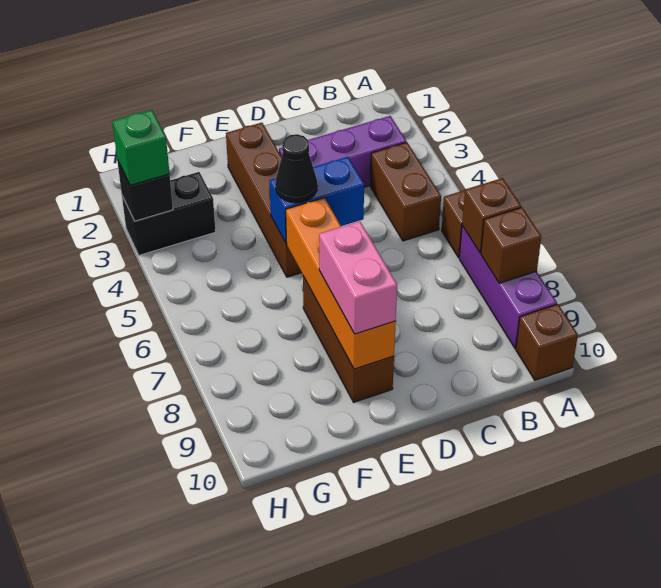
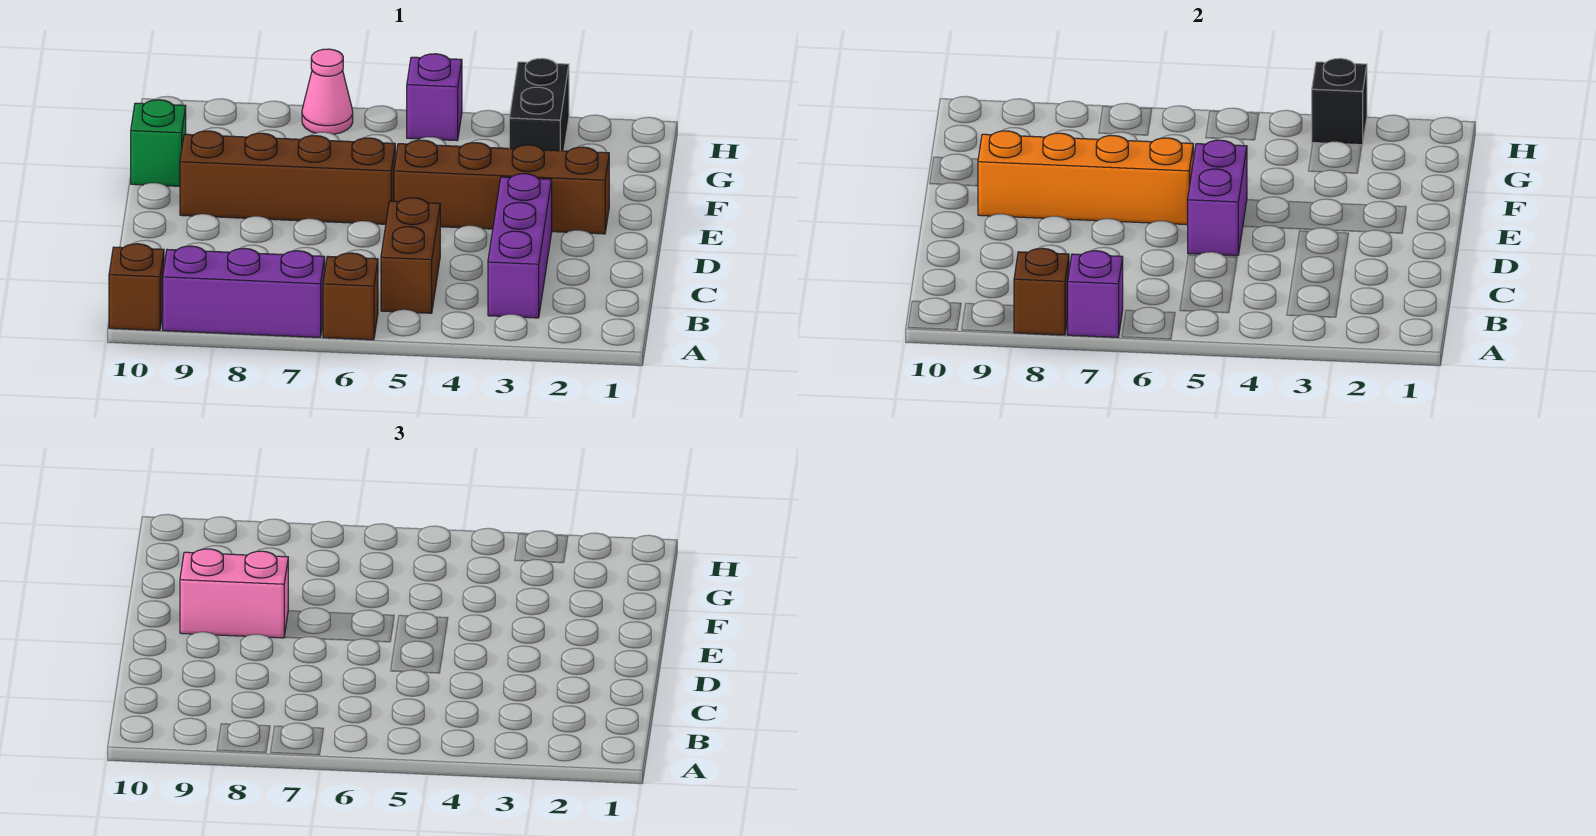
brown 1x1 brick [462,178,521,253] -> purple 1x1 brick [1067,251,1123,337]
brown 1x2 brick [370,142,441,241] -> brown 1x2 brick turned to [381,198,440,313]
blue 1x2 brick [269,157,364,243] -> purple 1x2 brick [1188,140,1247,256]
black 1x1 cone [275,134,317,203] -> none
brown 1x3 brick [303,276,394,402] -> brown 1x4 brick [180,131,395,224]
green 1x1 brick [112,110,170,186] -> green 1x1 brick moved to [131,100,186,186]
none -> purple 1x1 brick [407,54,462,141]
none -> pink 1x1 cone [302,49,353,134]

